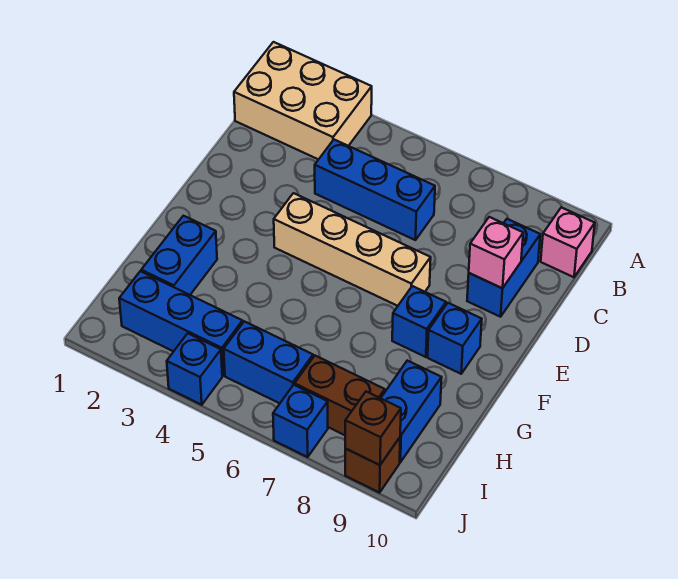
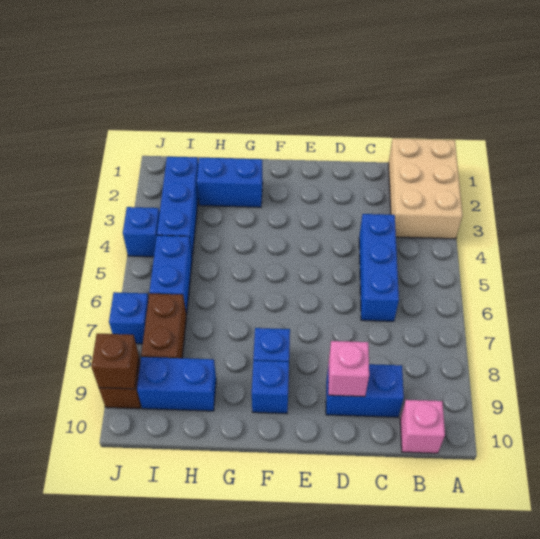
tan 1x4 brick [274,193,431,306] -> none

